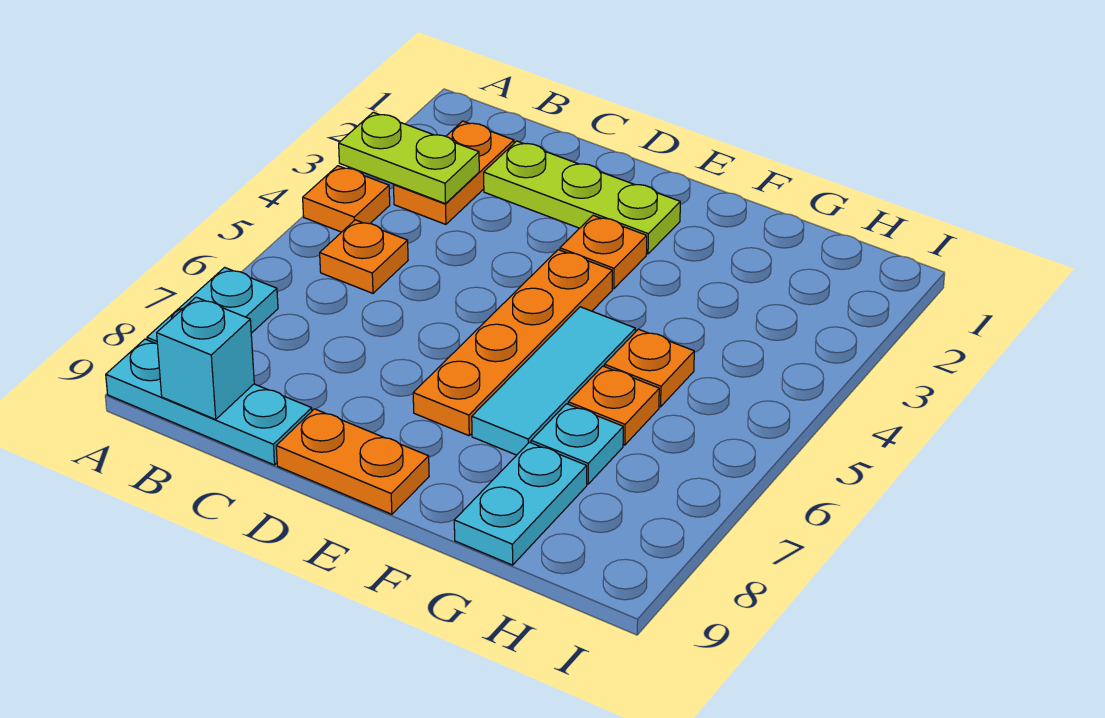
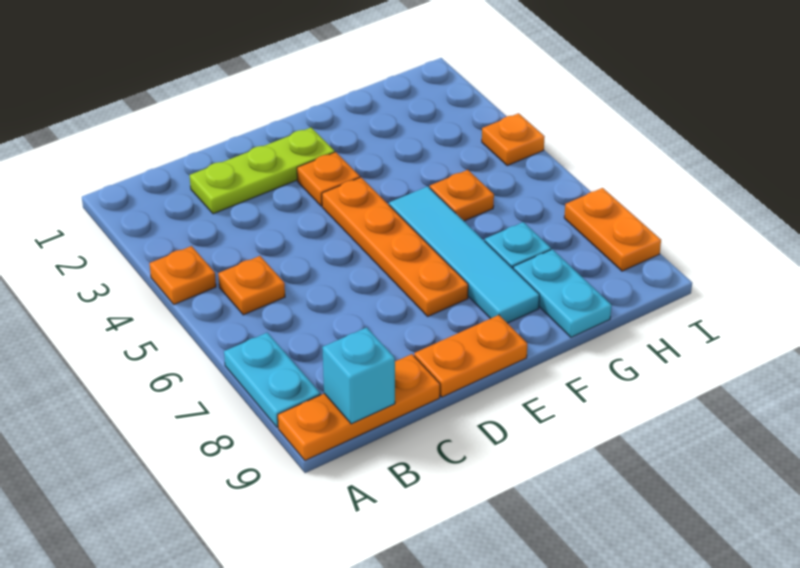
lime 1x2 plate [339,112,479,204] -> none
cyan 1x3 plate [106,339,312,465] -> orange 1x3 plate [278,354,440,461]
orange 1x2 plate [394,121,514,224] -> orange 1x2 plate moved to [564,188,661,271]
cyan 1x3 tile [472,307,635,455] -> cyan 1x4 tile [389,186,540,323]
orange 1x1 plate [568,366,659,445] -> orange 1x1 plate moved to [482,113,545,166]

